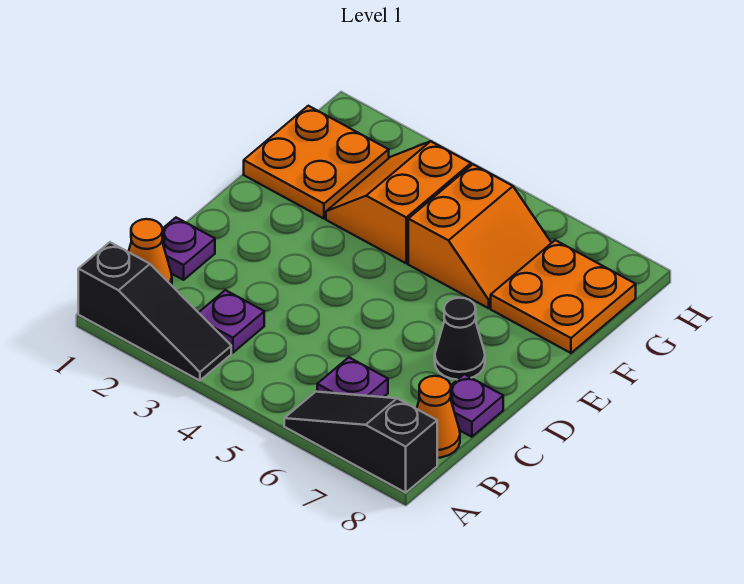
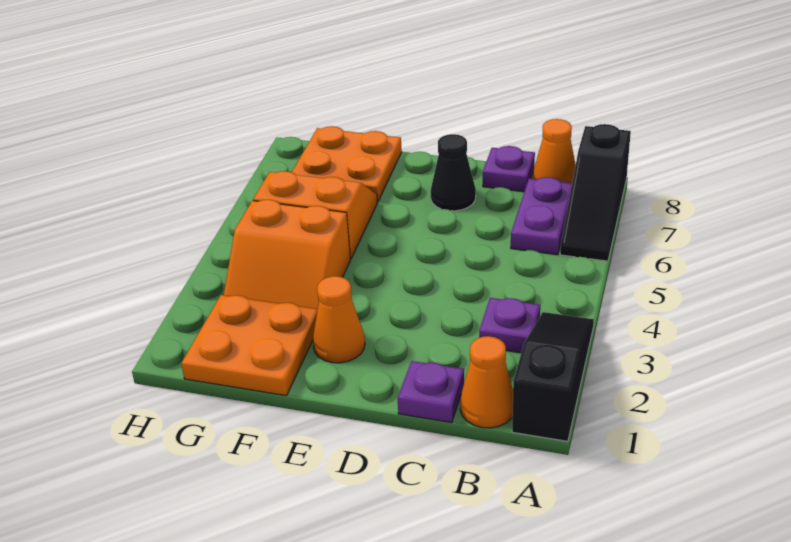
purple 1x1 plate [317,357,388,397] -> purple 1x2 plate [511,177,572,255]
none -> orange 1x1 cone [313,276,365,363]

